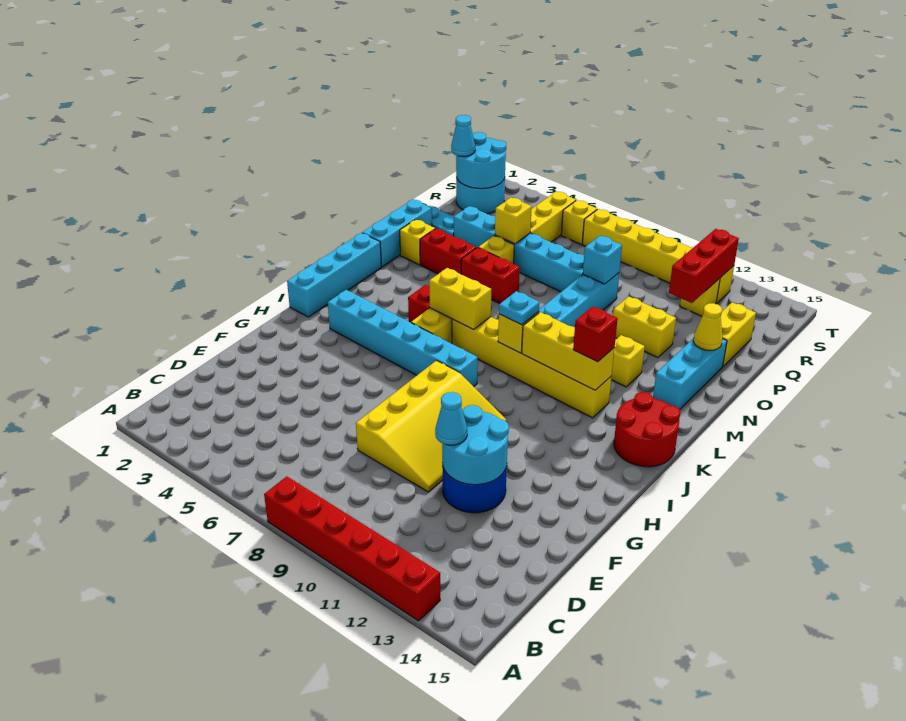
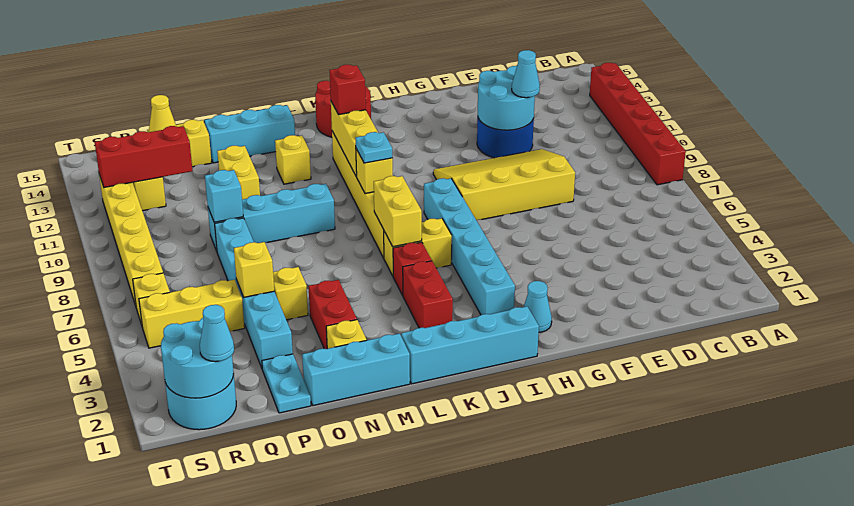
none -> cyan 1x1 cone [524,281,552,332]
red 1x2 brick [461,248,520,304] -> red 1x2 brick moved to [403,261,453,328]
yellow 1x1 cone [694,303,723,351] -> yellow 1x1 cone moved to [149,95,176,132]

